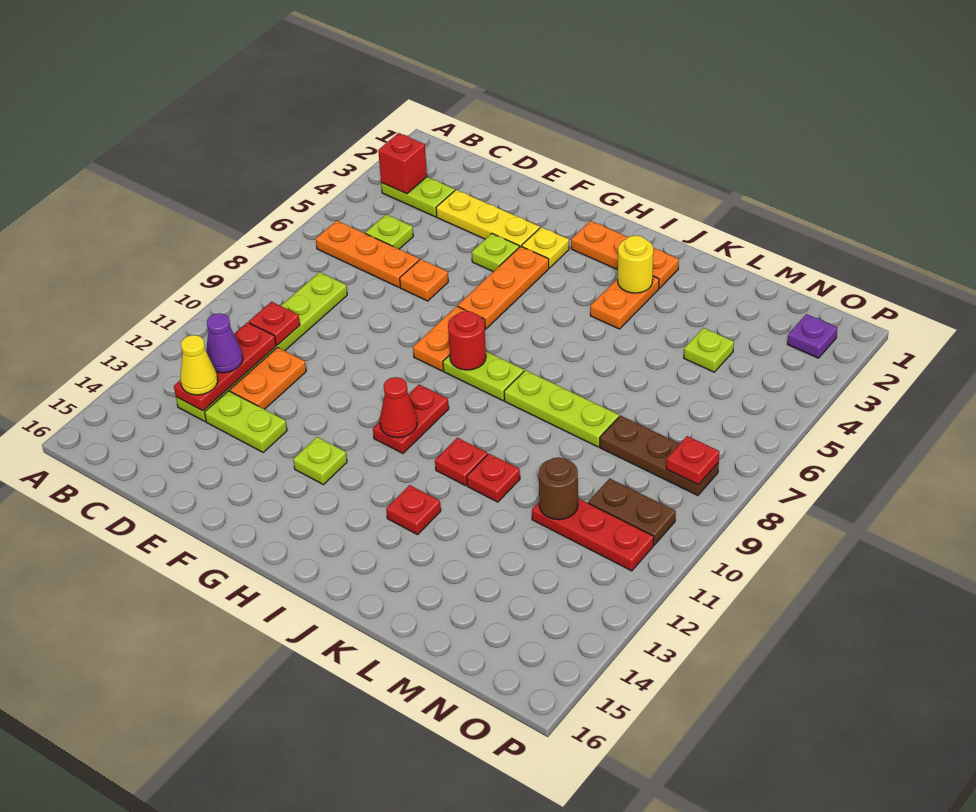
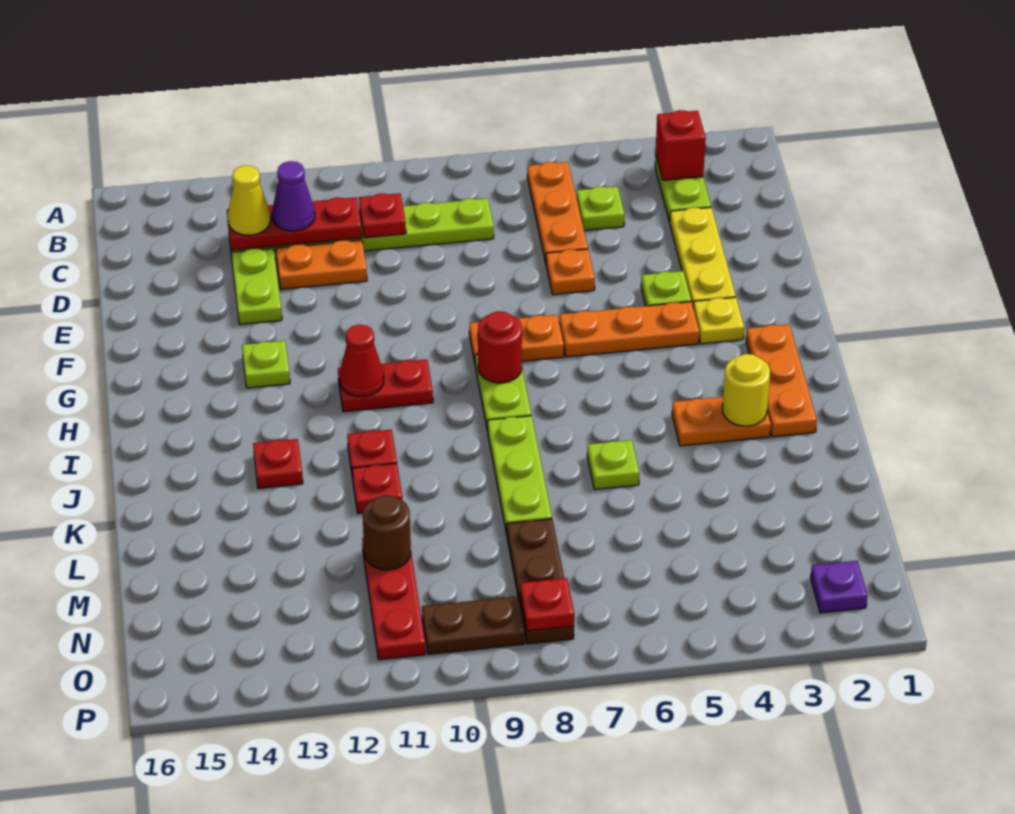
lime 1x1 plate [684,328,734,372] -> lime 1x1 plate moved to [587,440,639,489]
brown 1x2 plate [588,478,676,545] -> brown 1x2 plate turned to [422,596,525,654]

